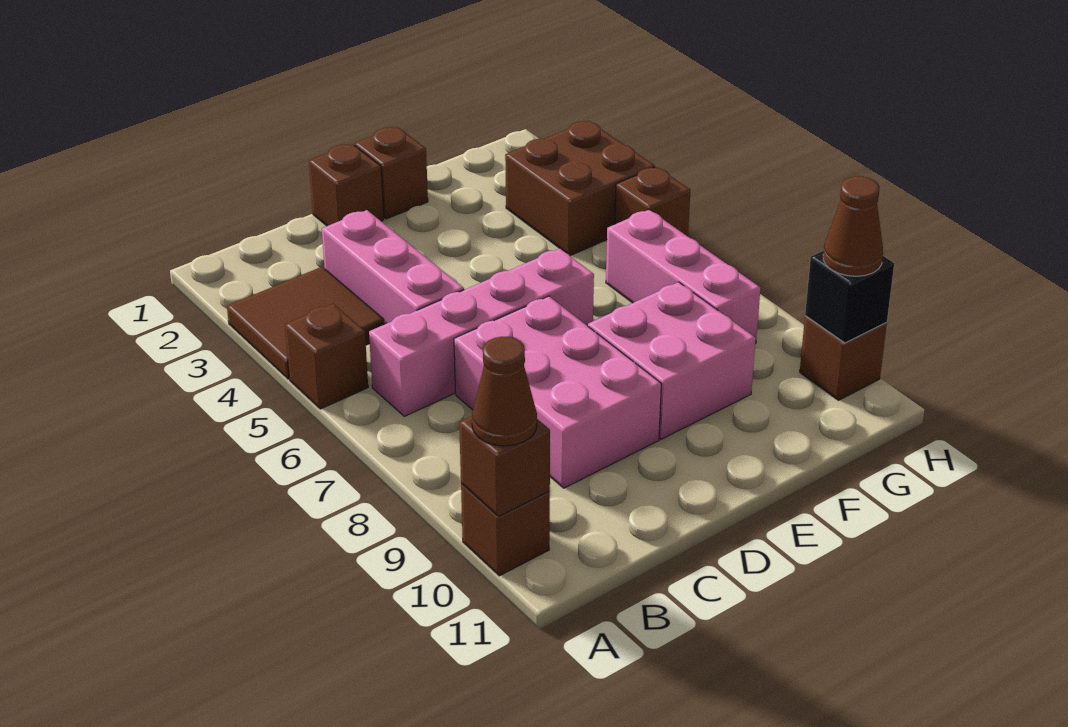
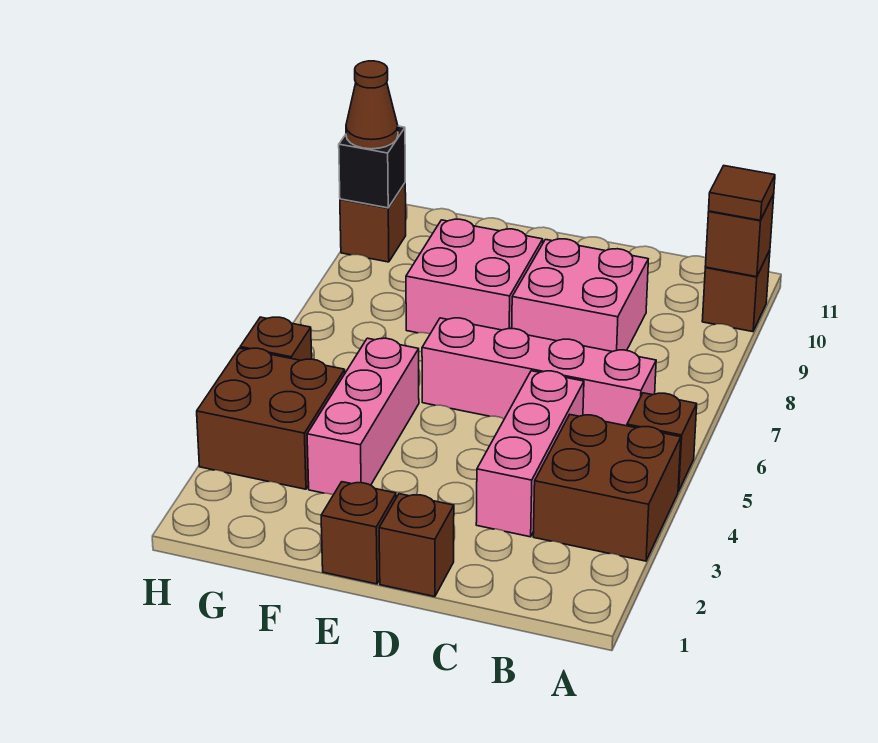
brown 2x2 tile [227,267,384,379] -> brown 2x2 brick [533,415,681,561]
brown 1x1 cone [472,337,537,446] -> brown 1x1 tile [709,166,775,220]
pink 2x3 brick [454,296,661,488] -> pink 2x2 brick [512,239,648,352]
pink 1x3 brick [606,210,760,344] -> pink 1x3 brick moved to [307,338,419,495]

